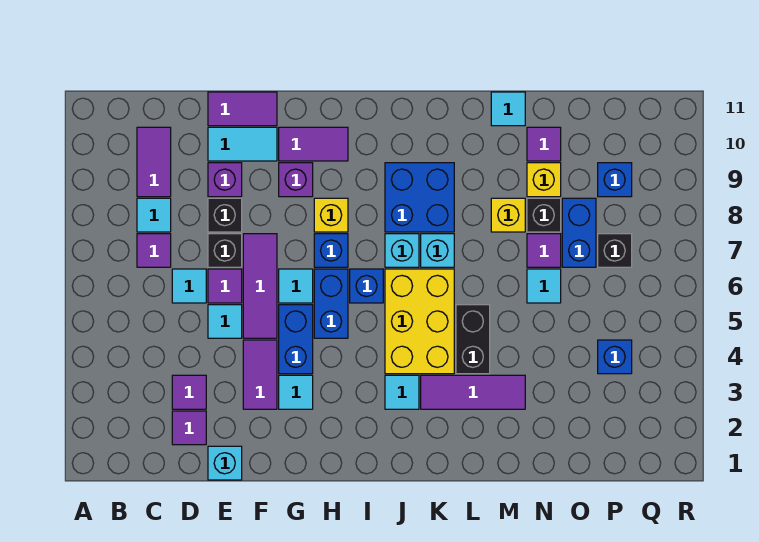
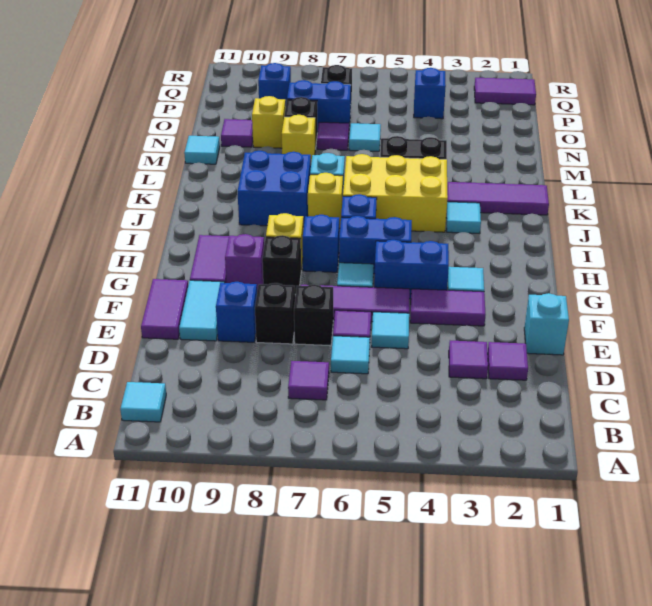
cyan 1x1 tile [137,198,171,232] -> cyan 1x1 tile moved to [120,382,166,422]
purple 1x2 tile [137,127,171,197] -> purple 1x2 tile moved to [474,78,536,105]
purple 1x1 brick [208,163,242,197] -> blue 1x1 brick [216,282,257,342]
none -> black 1x1 brick [262,235,301,294]
cyan 1x1 brick [385,234,419,267] -> yellow 1x1 brick [308,173,343,228]
purple 1x3 tile [421,375,525,409] -> purple 1x3 tile turned to [447,182,549,215]

